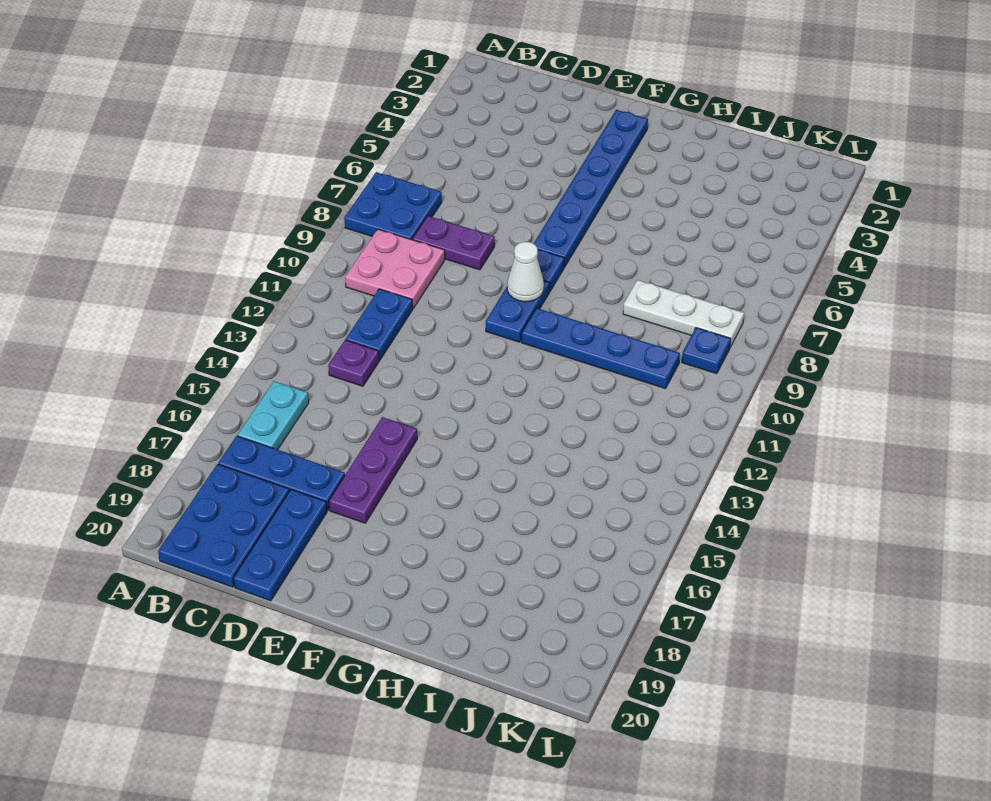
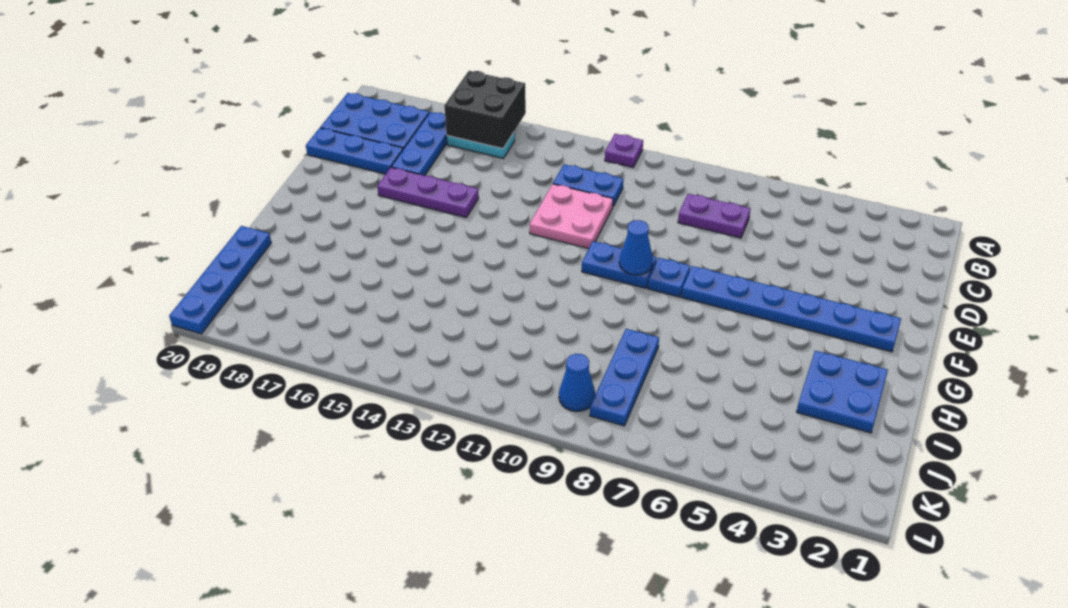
blue 2x2 plate [344,172,442,240] -> blue 2x2 plate moved to [797,351,888,433]
none -> black 2x2 brick [444,71,526,149]
pink 2x2 plate [345,229,445,308] -> pink 2x2 plate moved to [530,184,613,249]
purple 1x2 plate [412,216,495,270] -> purple 1x2 plate turned to [678,194,750,238]
purple 1x1 plate [328,340,379,386] -> purple 1x1 plate moved to [605,134,643,167]
white 1x1 cone [507,242,544,302] -> blue 1x1 cone [619,220,653,275]
blue 1x4 plate [521,308,680,389] -> blue 1x4 plate moved to [169,226,271,334]
white 1x3 plate [623,280,744,347] -> blue 1x3 plate [590,329,659,426]
blue 1x1 plate [682,328,731,374] -> blue 1x1 cone [559,354,595,411]

